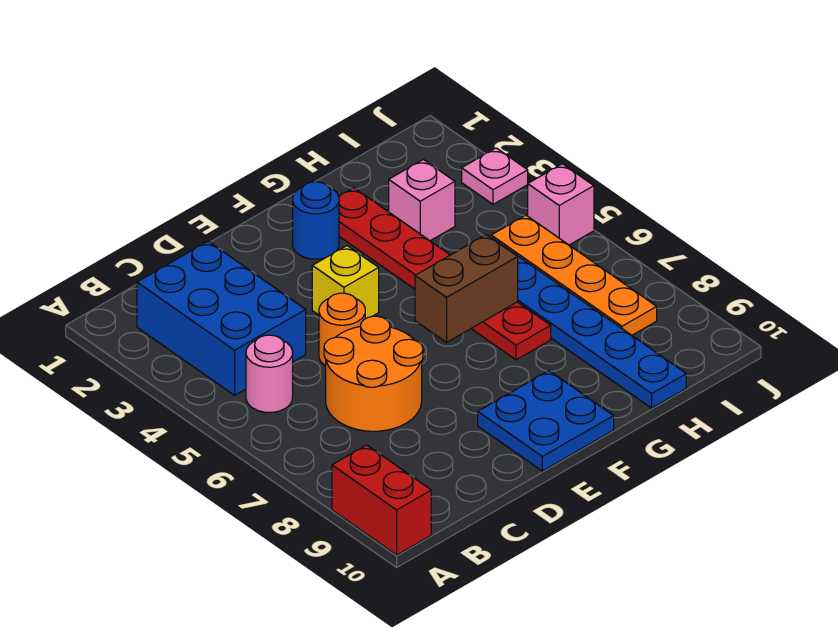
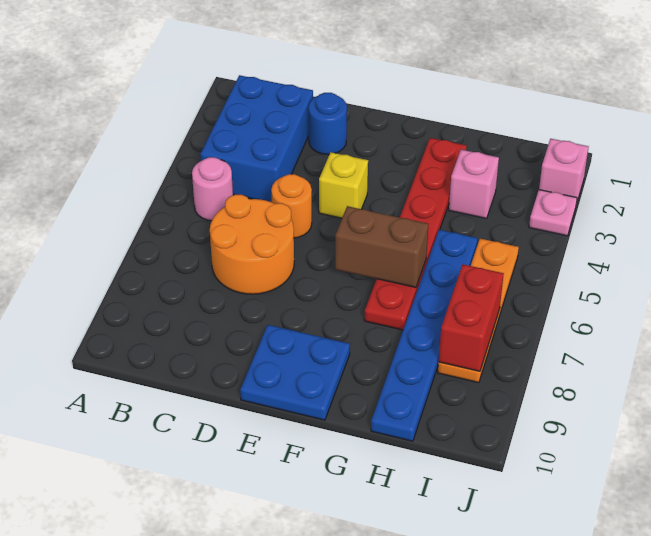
red 1x2 brick [332,445,431,555] -> red 1x2 brick moved to [439,264,504,371]
blue 1x1 round brick [293,182,339,259] -> blue 1x1 round brick moved to [309,93,347,155]
pink 1x1 brick [528,164,594,245] -> pink 1x1 brick moved to [539,139,589,205]

